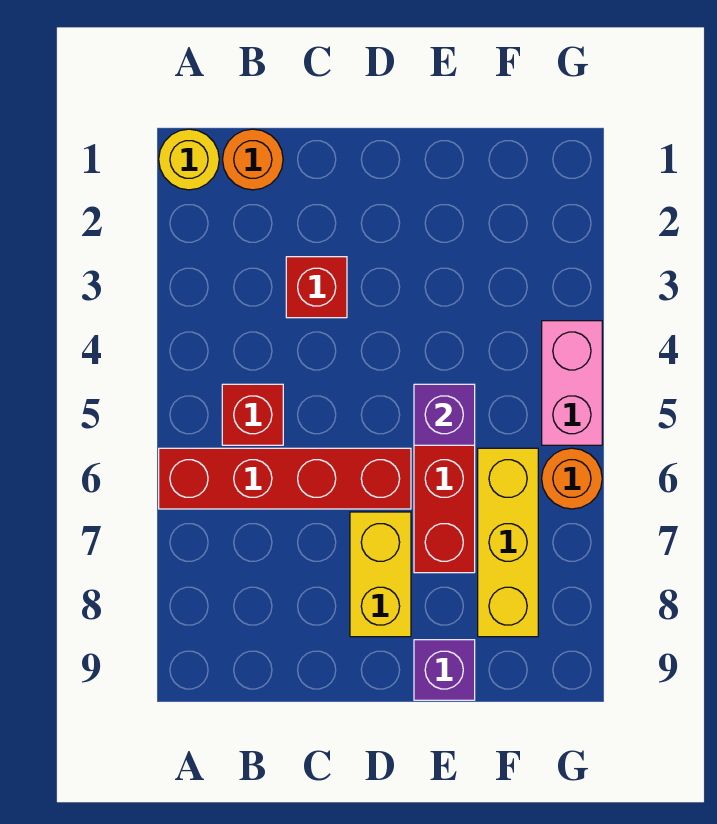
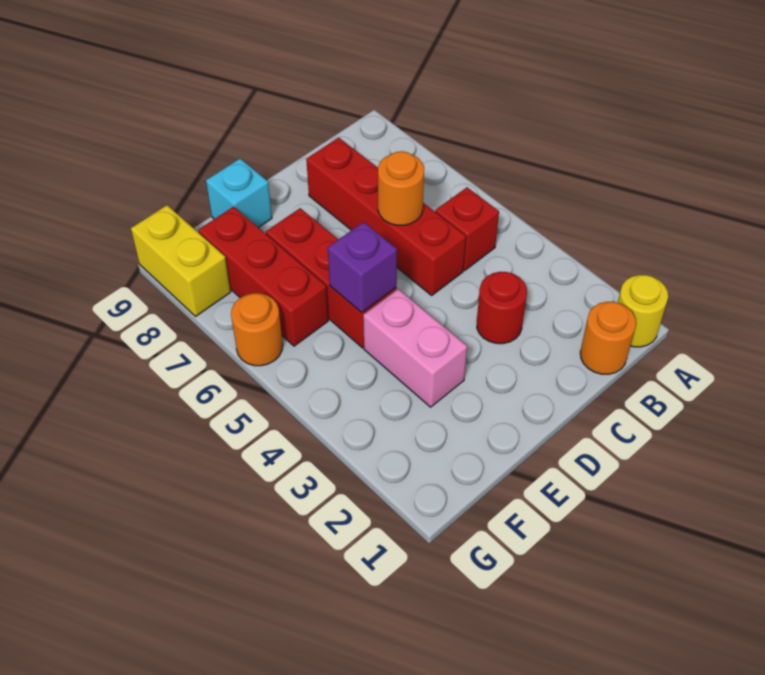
red 1x4 brick [159,448,411,509] -> red 1x4 brick turned to [306,138,466,295]
red 1x1 brick [286,257,347,318] -> red 1x1 round brick [477,272,527,344]
none -> orange 1x1 round brick [378,151,424,225]
yellow 1x2 brick [350,512,411,637] -> yellow 1x2 brick moved to [131,205,231,316]
purple 1x1 brick [414,640,475,700] -> cyan 1x1 brick [206,159,272,228]
yellow 1x3 brick [478,448,538,637] -> red 1x3 brick [198,207,328,346]
pink 1x2 brick [542,321,602,445] -> pink 1x2 brick moved to [363,289,467,407]

